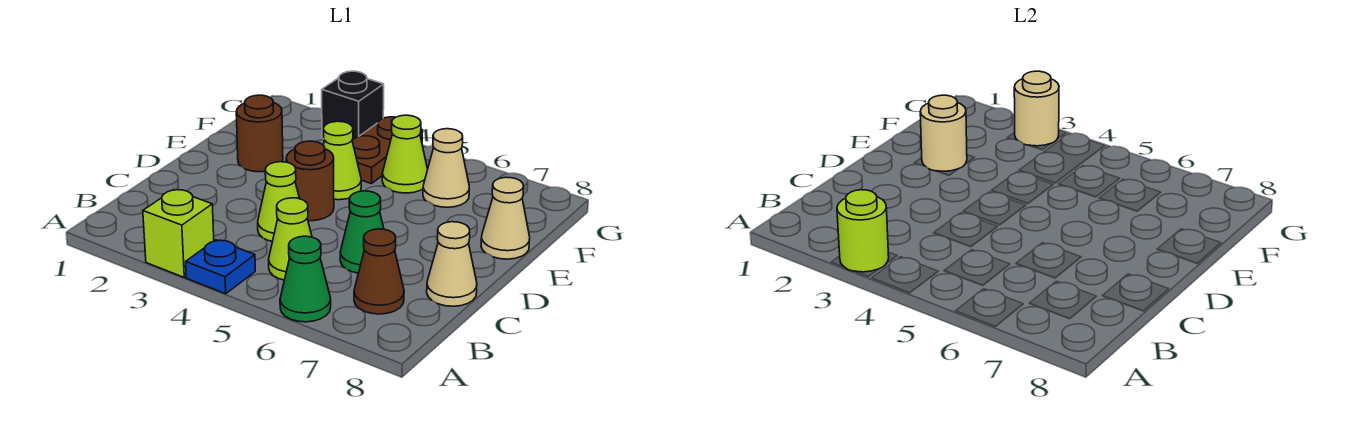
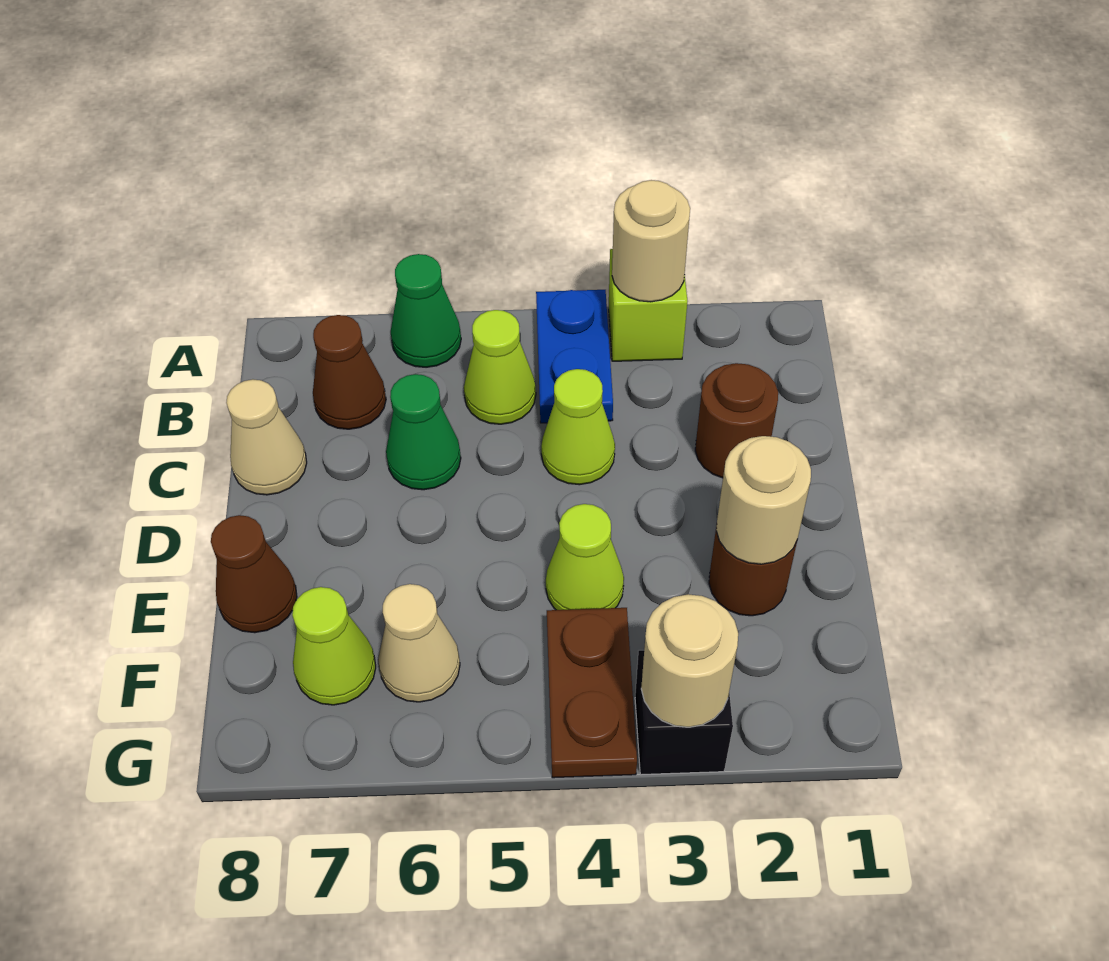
lime 1x1 round brick [837,190,889,272] -> tan 1x1 round brick [612,180,690,302]
blue 1x1 plate [186,240,255,294] -> blue 1x2 plate [536,290,613,423]
brown 1x1 round brick [286,141,334,221] -> brown 1x1 round brick moved to [695,363,778,478]
tan 1x1 cone [481,177,530,259] -> brown 1x1 cone [211,515,297,633]
lime 1x1 cone [382,115,428,193] -> lime 1x1 cone moved to [292,587,376,705]

